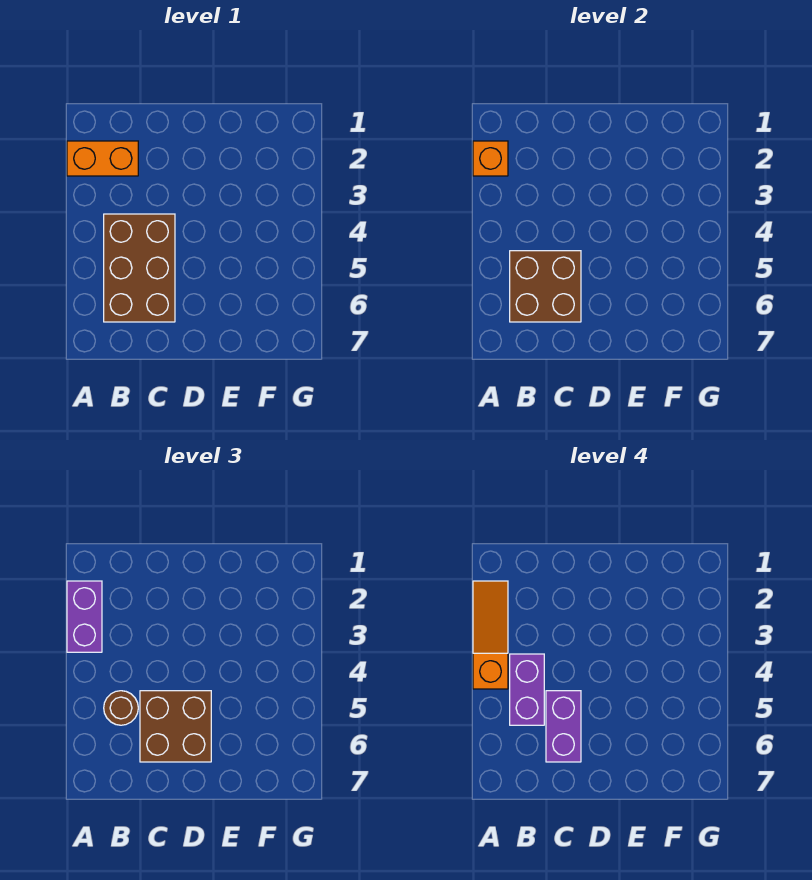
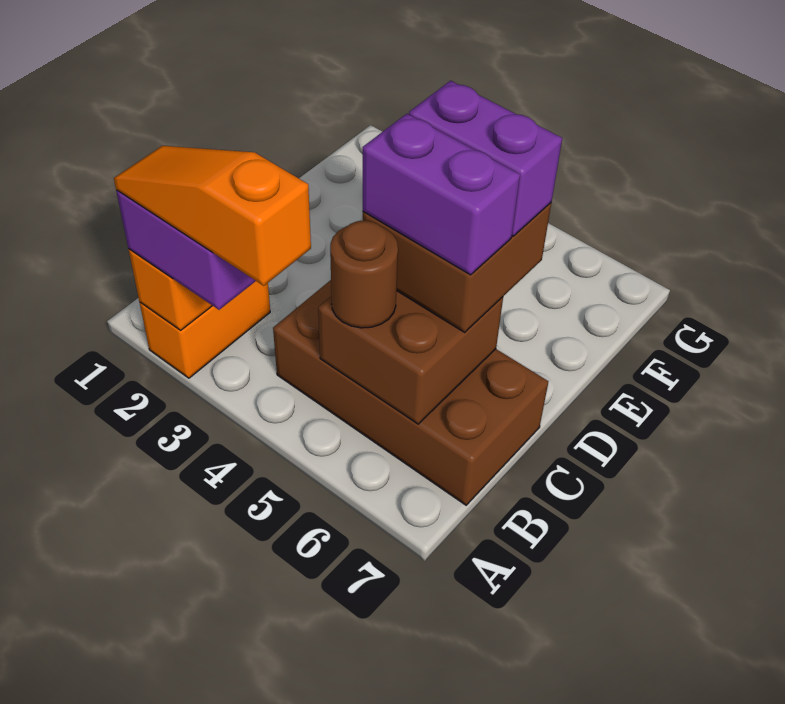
brown 2x3 brick [104,214,175,322] -> brown 2x4 brick [273,280,548,505]
purple 1x2 brick [510,654,544,725] -> purple 1x2 brick moved to [409,81,562,236]

